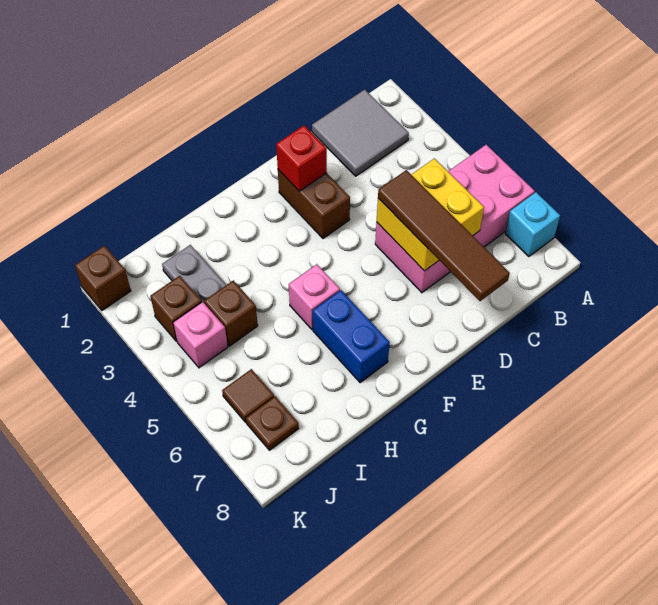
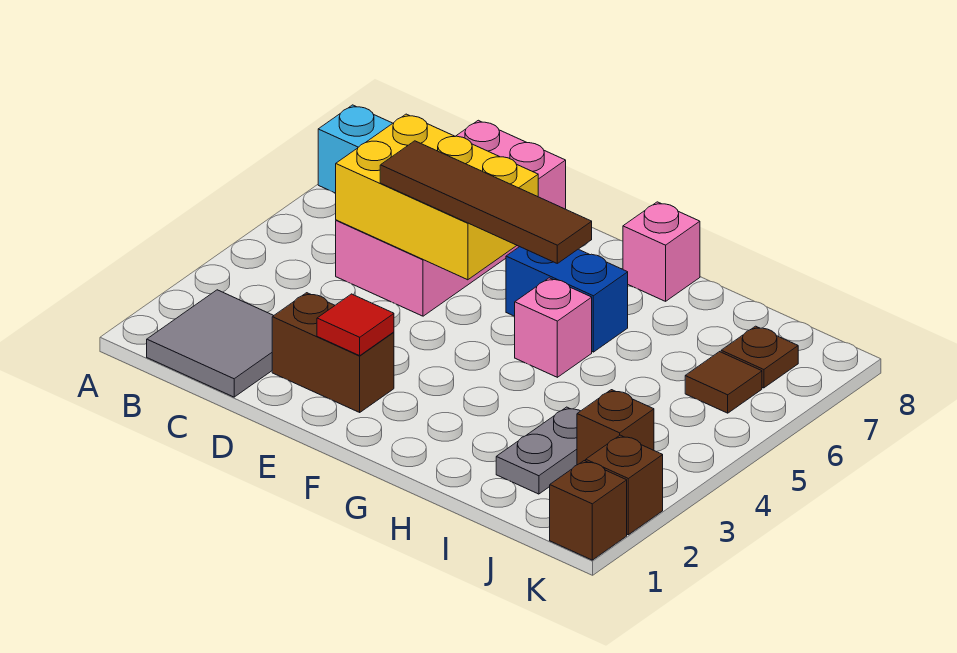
pink 2x4 brick [375,145,535,293] -> pink 2x4 brick turned to [336,120,566,316]
yellow 2x2 brick [377,158,484,271] -> yellow 2x3 brick [336,114,538,280]
brown 1x4 tile [378,170,510,301] -> brown 1x4 tile turned to [380,141,592,263]
brown 1x2 brick [278,170,350,238] -> brown 1x2 brick turned to [272,293,394,412]
red 1x1 brick [276,125,327,191] -> red 1x1 tile [317,294,394,356]
blue 1x2 brick [313,290,390,383] -> blue 1x2 brick turned to [506,247,628,352]
brown 1x1 brick [204,280,258,346] -> brown 1x1 brick moved to [586,435,663,535]
pink 1x1 brick [173,302,228,368] -> pink 1x1 brick moved to [623,202,700,301]

